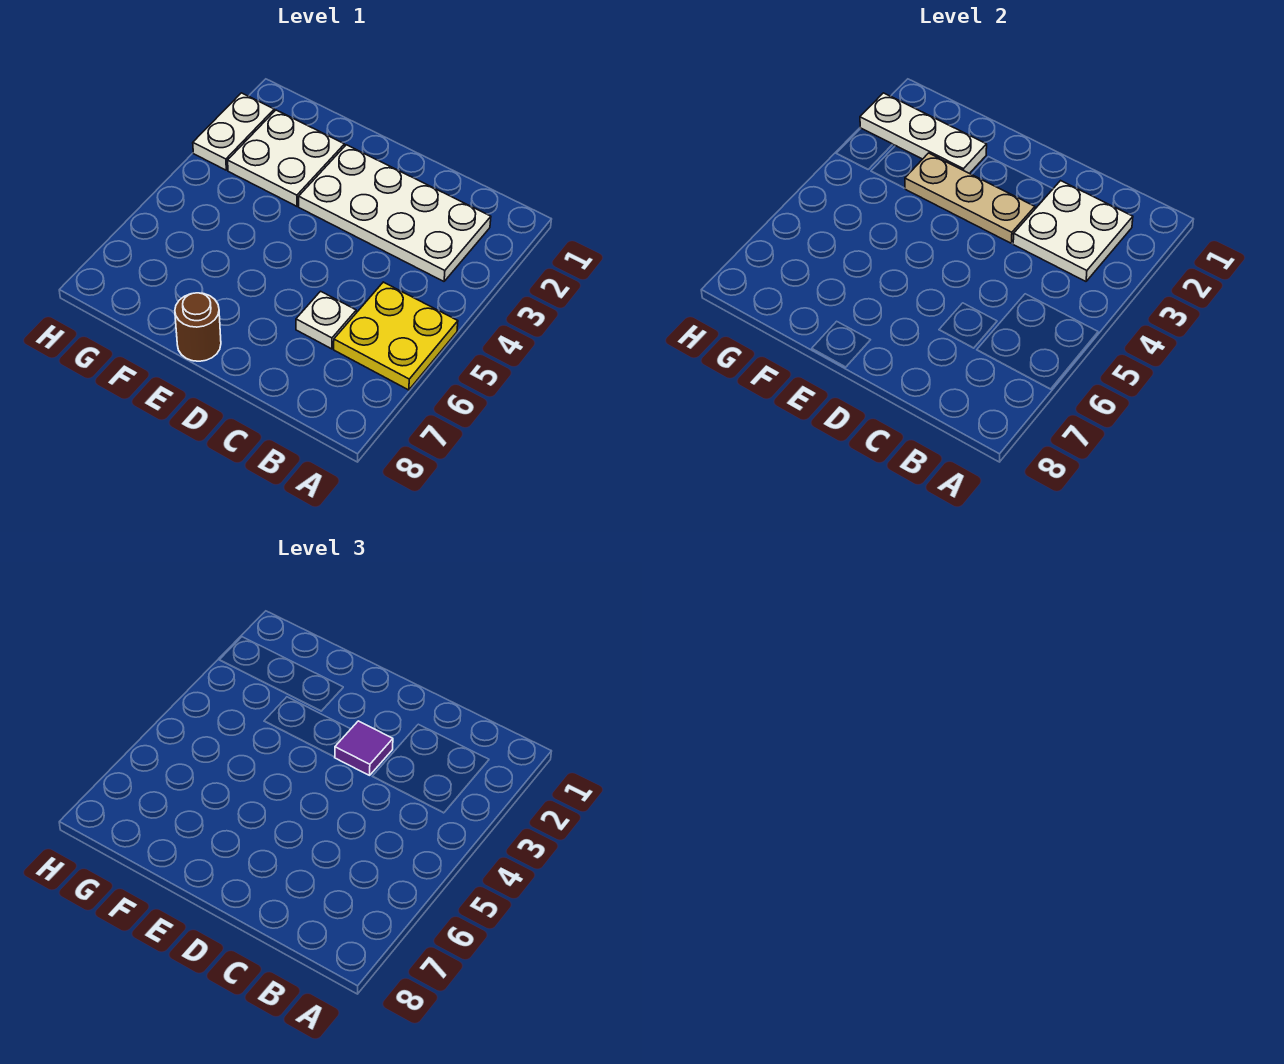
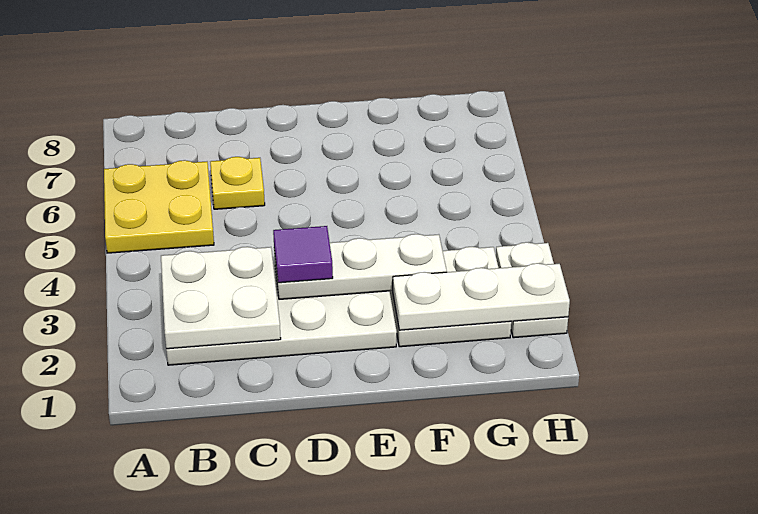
white 1x1 plate [296,291,356,349] -> yellow 1x1 plate [210,157,265,209]
tan 1x3 plate [905,153,1035,243] -> white 1x3 plate [274,234,447,299]
brown 1x1 round brick [175,293,221,361] -> none

